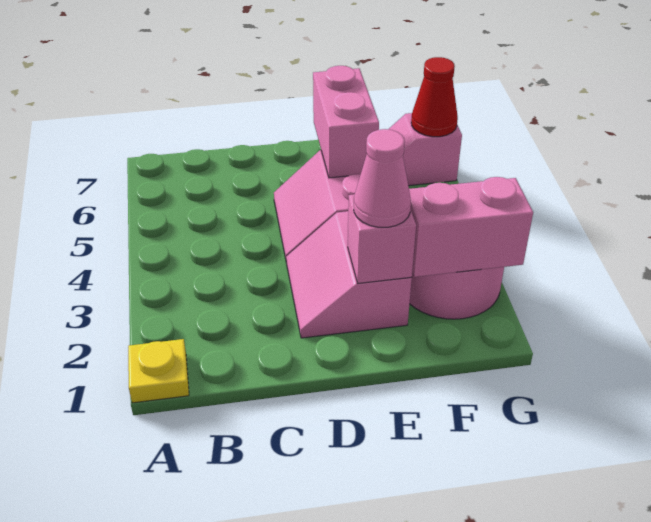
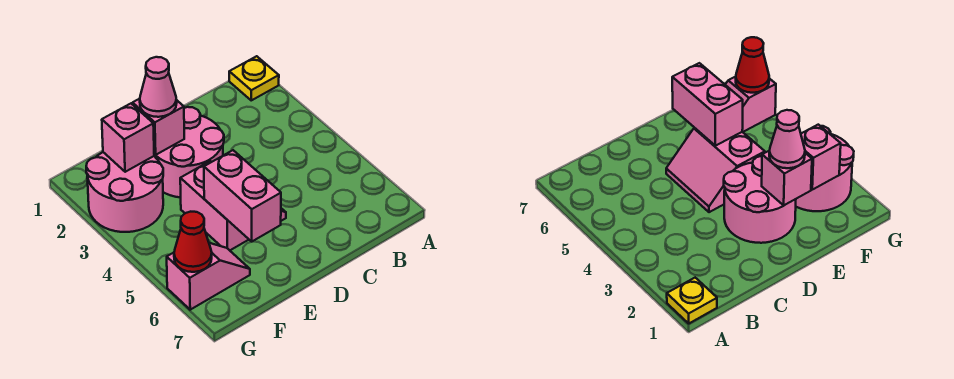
pink 2x2 slope [286,211,412,338] -> pink 2x2 round brick [154,107,224,198]
pink 1x2 brick [409,177,533,277] -> pink 1x1 brick [102,104,154,172]

